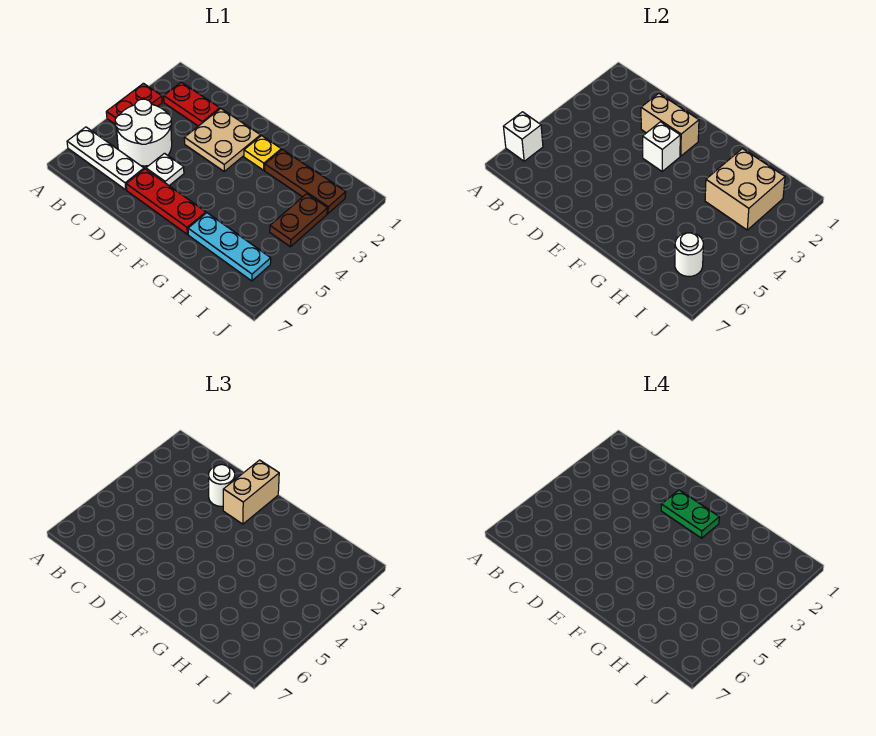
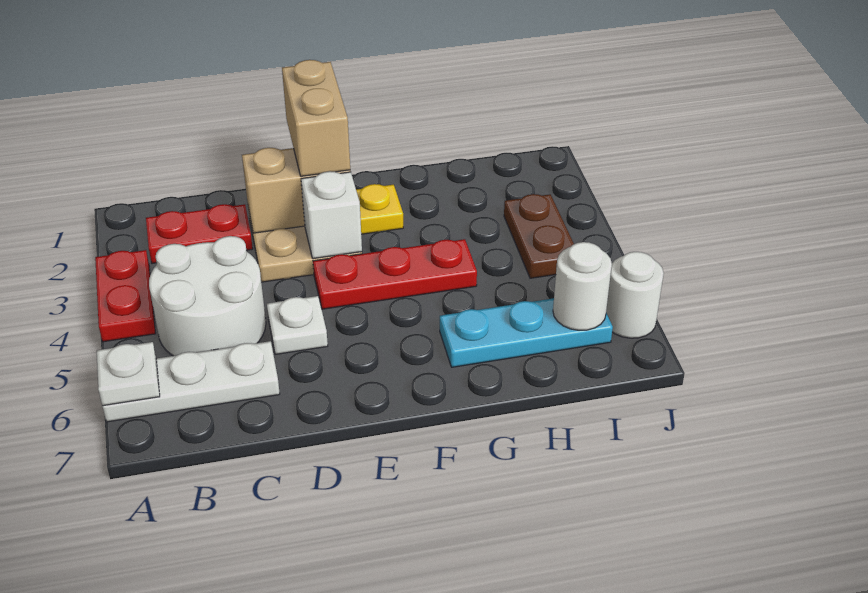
white 1x1 brick [503,112,543,161] -> white 1x1 plate [97,342,160,406]
white 1x1 round brick [209,465,235,506] -> white 1x1 round brick moved to [606,252,664,338]
red 1x3 plate [126,169,206,234] -> red 1x3 plate moved to [313,239,477,309]
green 1x2 plate [661,490,719,538] -> none
brown 1x3 plate [265,149,346,214] -> none
tan 2x2 brick [705,149,785,230] -> none

